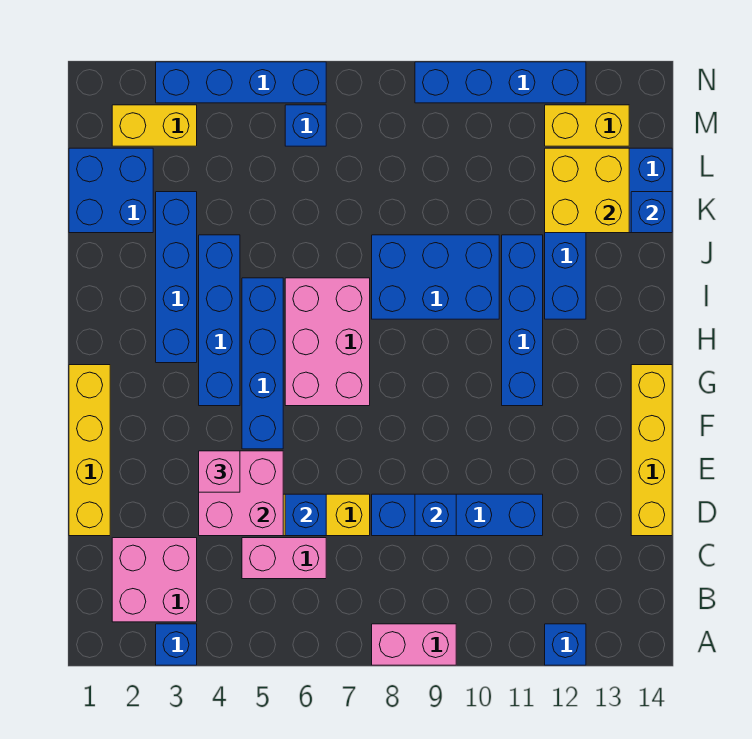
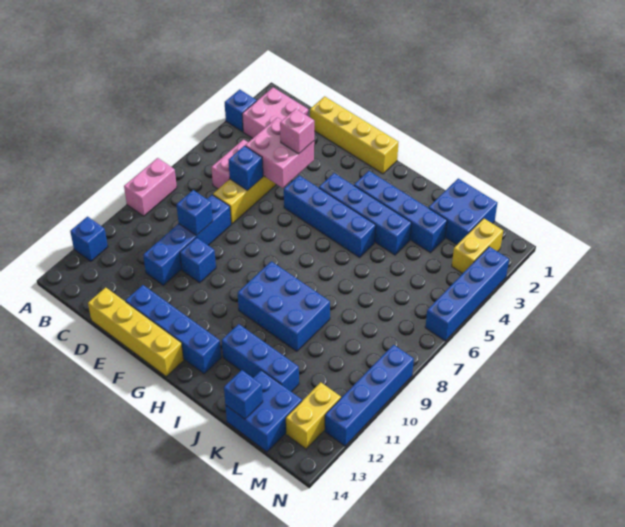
pink 2x3 brick [285,278,370,406] -> none
blue 1x4 brick [502,235,543,406] -> blue 1x4 brick moved to [125,285,221,374]
blue 2x3 brick [372,235,499,319] -> blue 2x3 brick turned to [238,261,330,351]
yellow 2x2 brick [545,148,629,233] -> none
blue 1x1 brick [285,105,326,146] -> blue 1x1 brick moved to [180,238,216,283]

